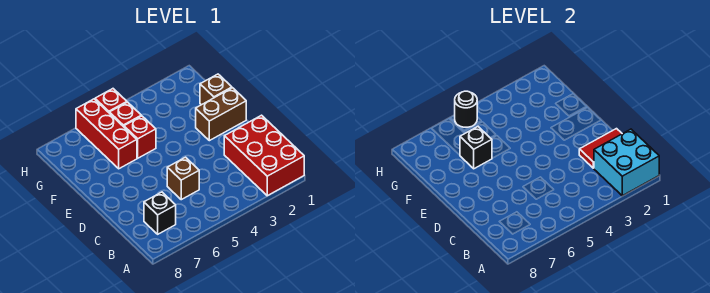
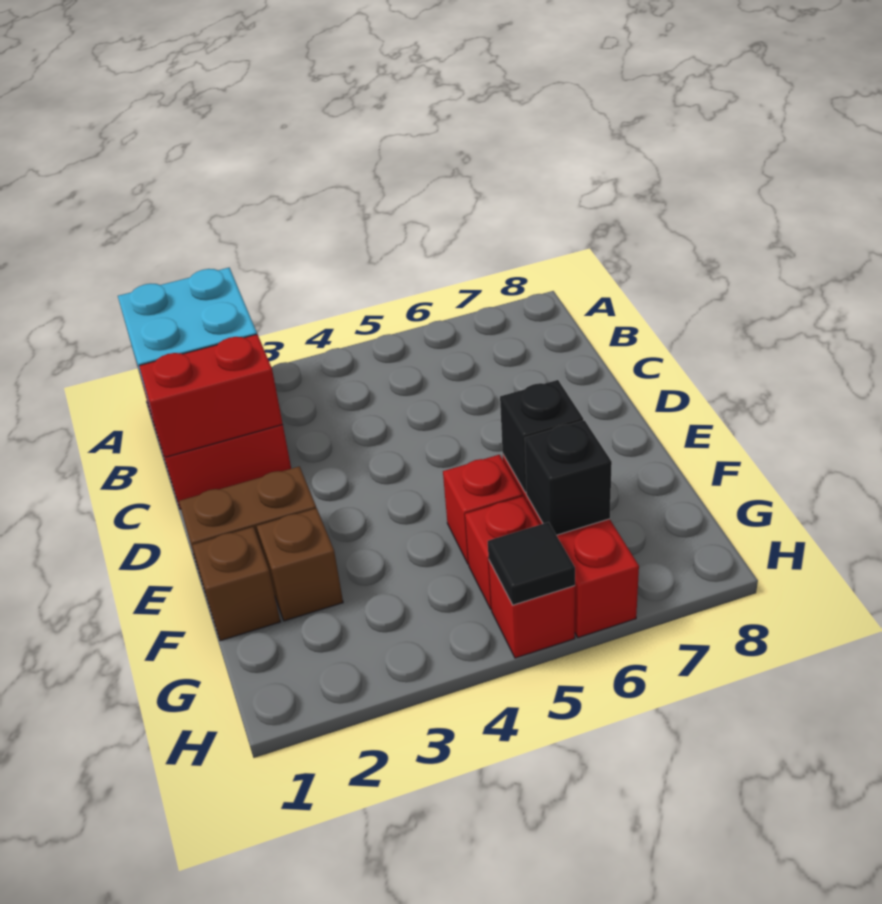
black 1x1 brick [144,192,176,234] -> black 1x1 brick moved to [525,420,612,535]
red 1x2 tile [579,129,622,168] -> red 1x2 brick [139,334,283,457]
brown 1x1 brick [167,157,199,200] -> brown 1x1 brick moved to [257,508,343,621]
black 1x1 round brick [455,91,477,127] -> black 1x1 tile [488,522,575,605]

